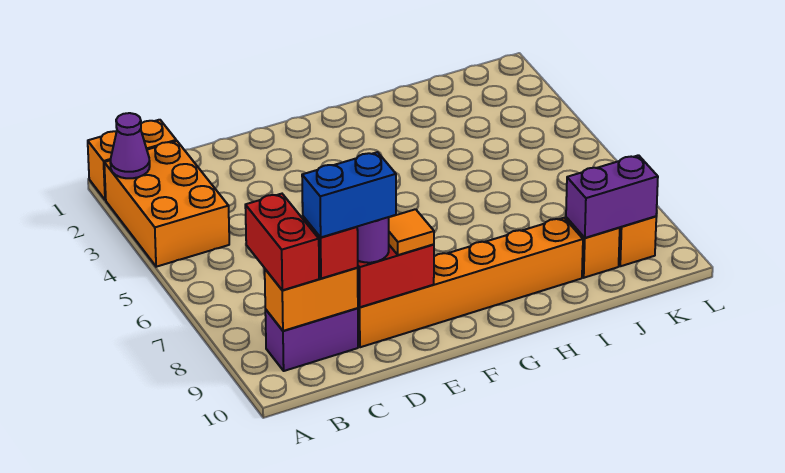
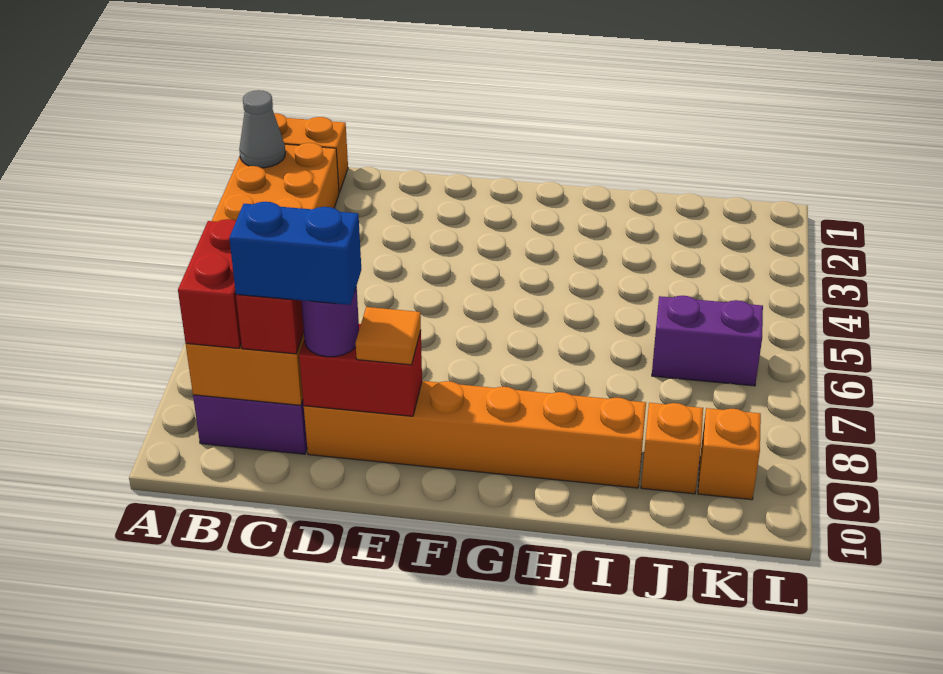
purple 1x1 cone [110,113,150,178] -> grey 1x1 cone [239,90,285,168]
purple 1x2 brick [566,155,658,238] -> purple 1x2 brick moved to [652,296,763,386]

